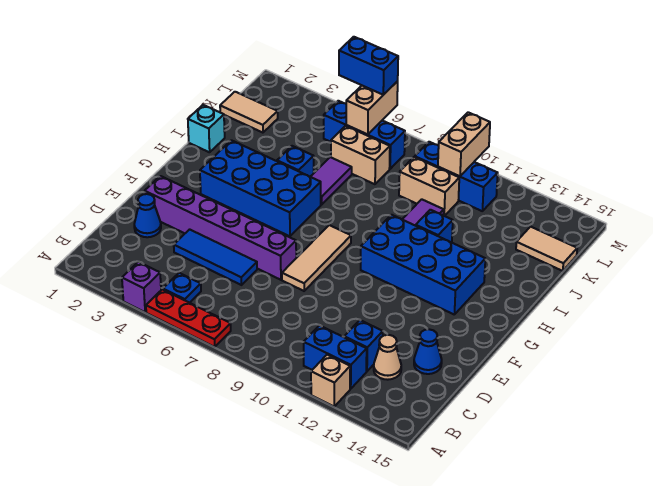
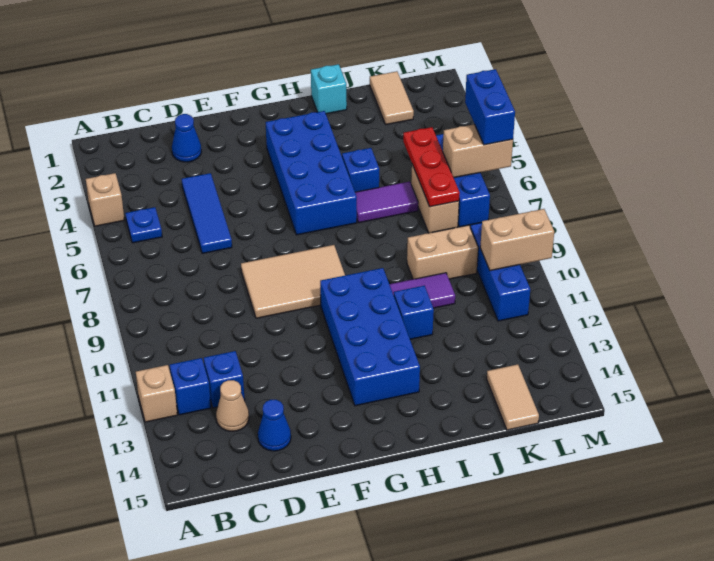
purple 1x1 brick [122,262,161,312] -> tan 1x1 brick [86,173,124,226]
red 1x3 plate [146,289,231,347] -> red 1x3 plate moved to [403,127,460,207]
blue 1x2 brick [304,325,367,389] -> blue 1x1 brick [170,358,211,415]
purple 1x6 brick [145,176,296,280] -> none
tan 1x3 tile [282,225,351,291] -> tan 2x3 tile [241,245,345,318]
tan 1x2 brick [399,157,459,216] -> tan 1x2 brick turned to [407,225,478,279]

